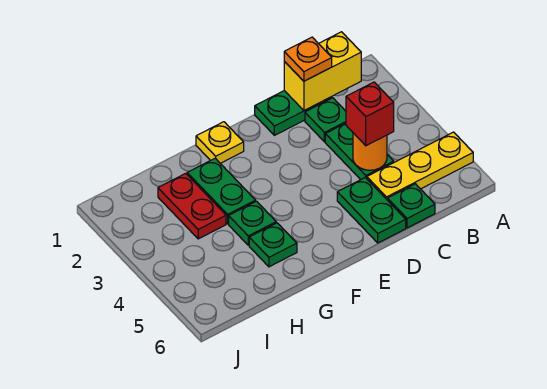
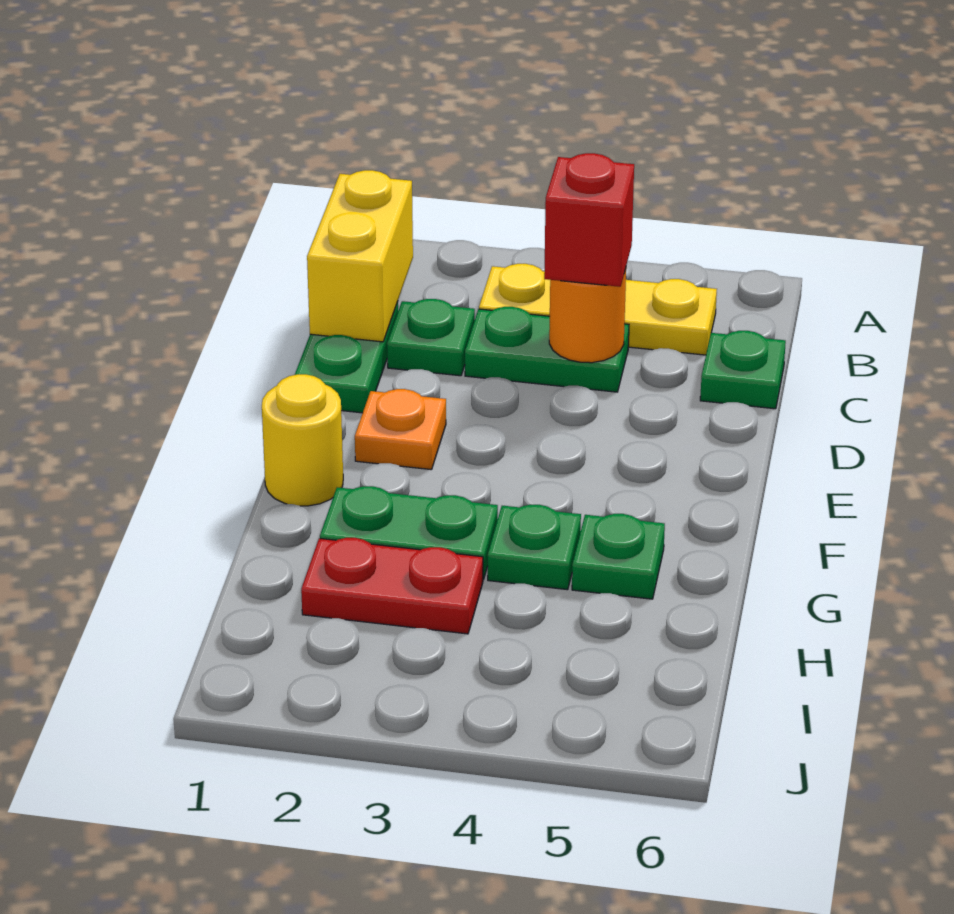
yellow 1x3 plate [367,132,473,199] -> yellow 1x3 plate turned to [479,264,717,355]
orange 1x1 plate [284,37,332,81] -> orange 1x1 plate moved to [355,389,446,470]
green 1x2 plate [337,177,406,243] -> none
yellow 1x1 plate [196,122,244,163] -> yellow 1x1 round brick [262,374,343,506]

